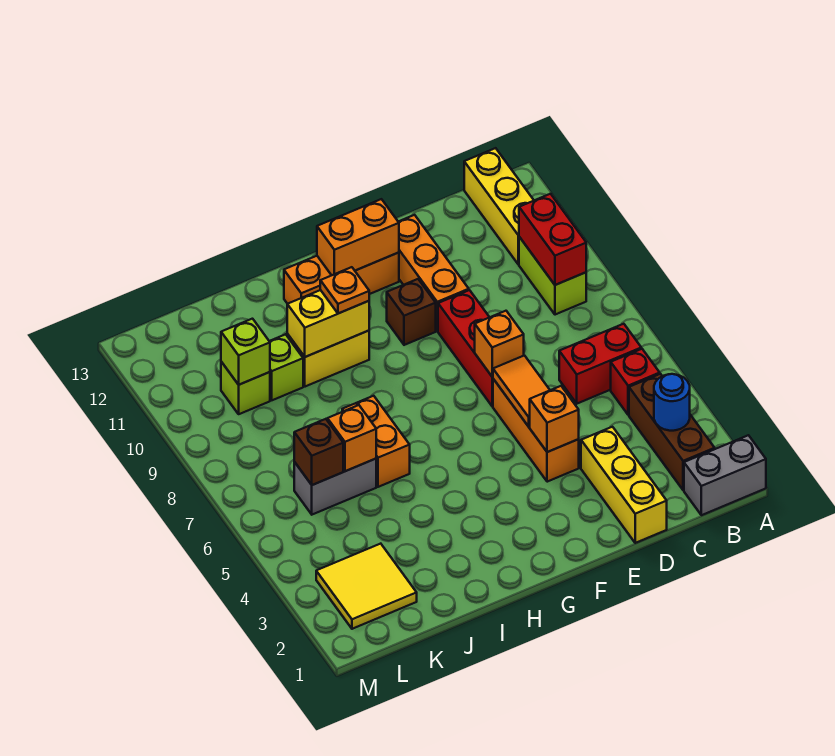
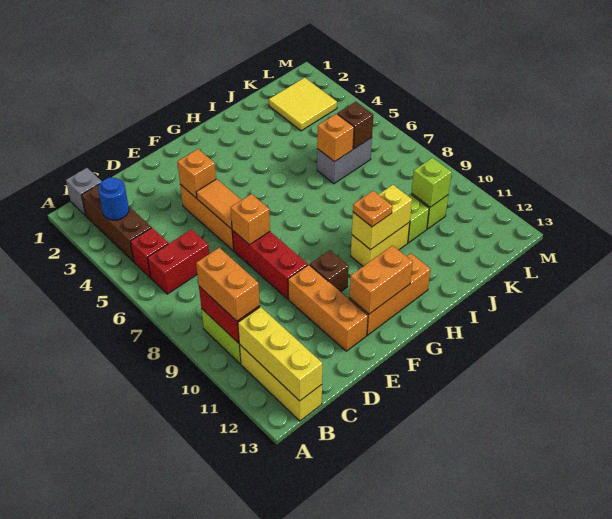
grey 1x2 brick [684,435,766,515] -> grey 1x1 brick [66,168,102,215]
yellow 1x3 brick [581,427,667,543] -> yellow 1x3 brick moved to [238,307,322,401]
orange 1x2 brick [342,396,410,487] -> orange 1x2 brick moved to [196,248,260,321]

